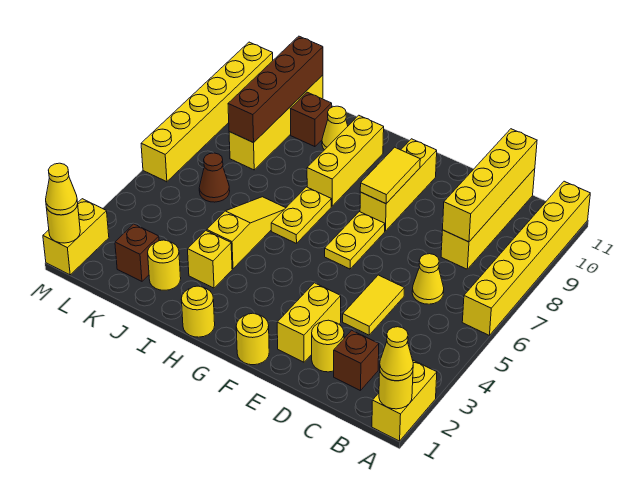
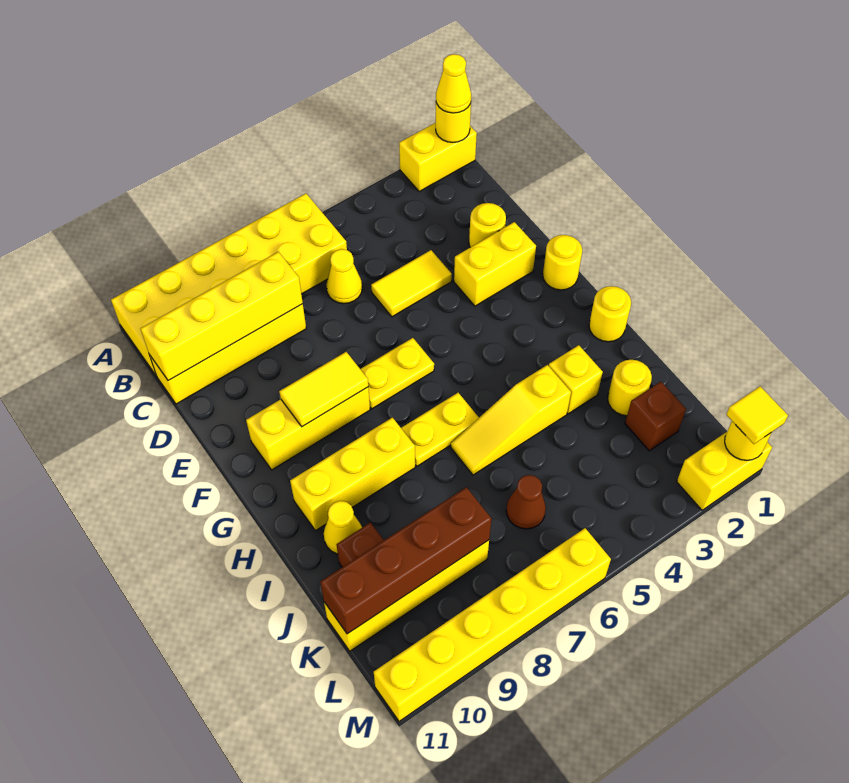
yellow 1x6 brick [462,181,590,335] -> yellow 2x6 brick [111,194,347,376]
brown 1x1 brick [334,330,379,391] -> none
yellow 1x1 cone [46,163,78,215] -> yellow 1x1 tile [726,386,788,444]

